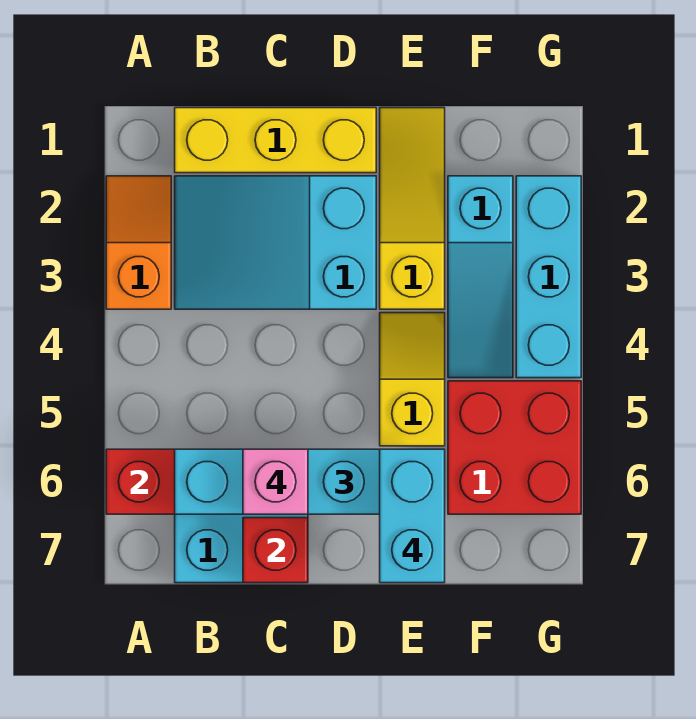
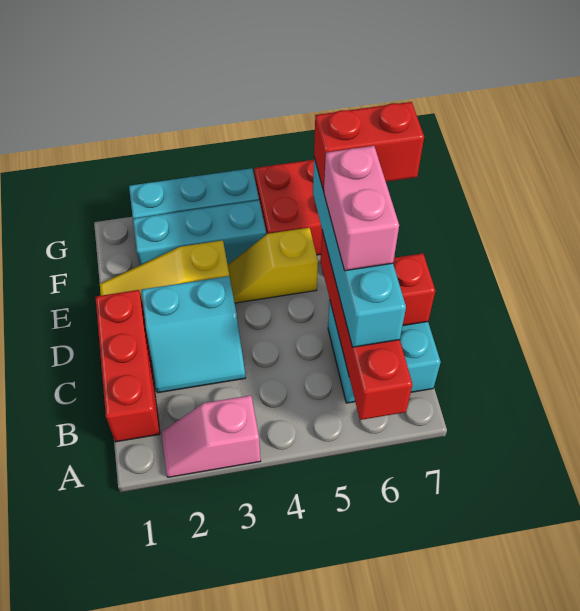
orange 1x2 slope [106,176,171,309] -> pink 1x2 slope [161,395,261,477]
yellow 1x3 brick [175,108,376,173] -> red 1x3 brick [96,290,160,442]
cyan 2x3 slope [175,176,376,309] -> cyan 2x2 slope [141,276,246,393]
pink 1x1 brick [243,449,308,514] -> pink 1x2 brick [324,146,399,271]
cyan 1x2 brick [380,449,445,583] -> red 1x2 brick [314,102,424,191]
cyan 1x3 slope [448,176,513,378] -> cyan 1x3 brick [133,200,266,265]

